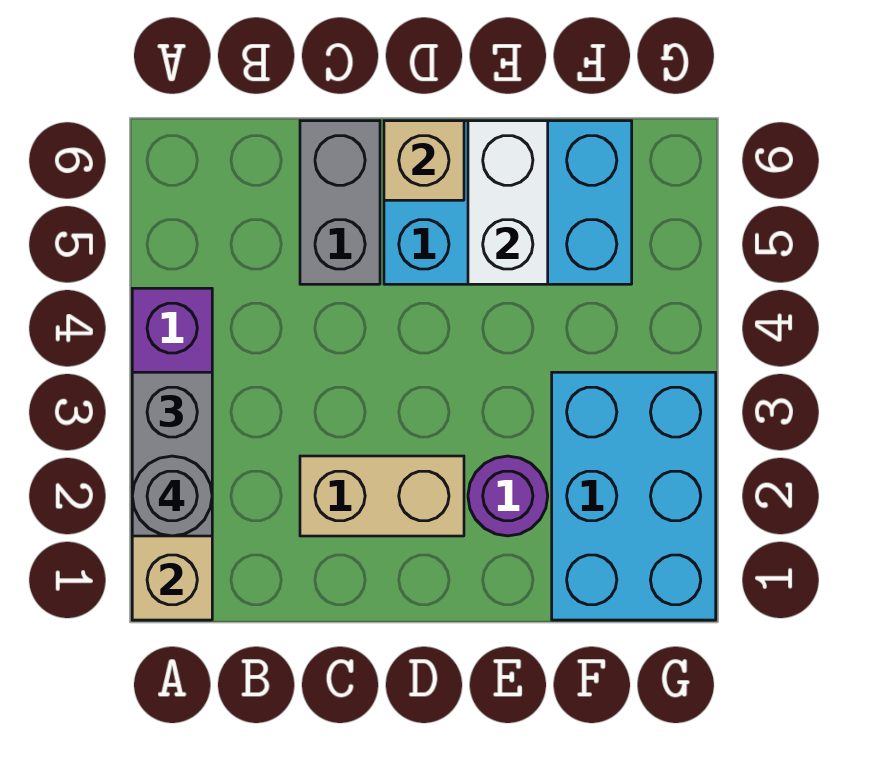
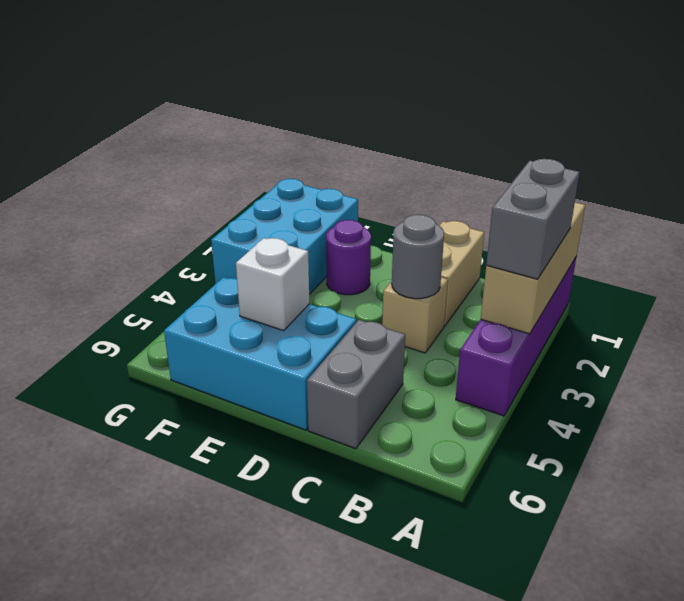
grey 1x1 round brick [132,456,212,536] -> grey 1x1 round brick moved to [392,215,444,299]
tan 1x2 brick [300,456,464,536] -> tan 1x2 brick turned to [439,221,484,326]
tan 1x1 brick [384,121,464,200] -> tan 1x1 brick moved to [382,277,448,353]
white 1x2 brick [468,121,548,284] -> white 1x1 brick [236,238,309,331]

